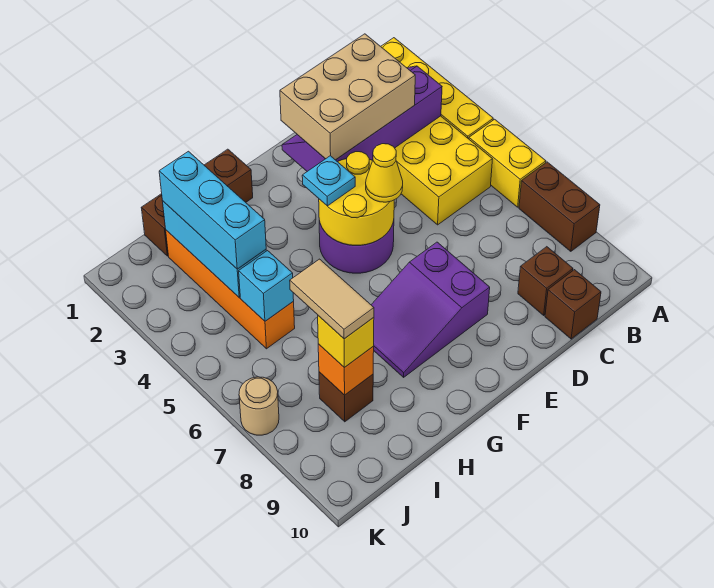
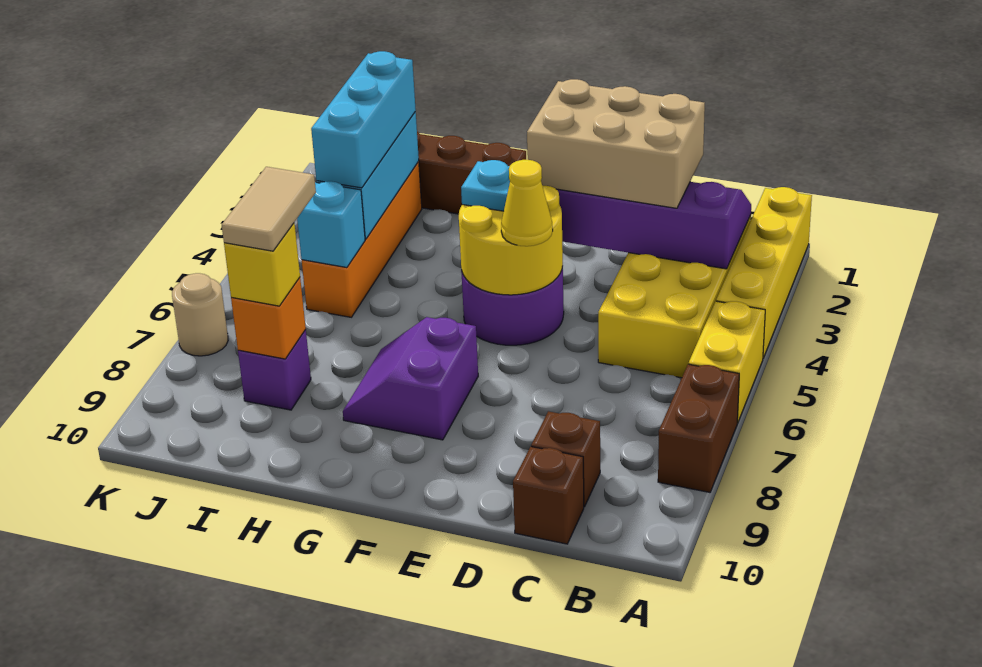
purple 2x3 slope [371,242,490,377] -> purple 2x2 slope [343,317,478,440]
brown 1x1 brick [319,372,373,422] -> purple 1x1 brick [238,330,311,410]

